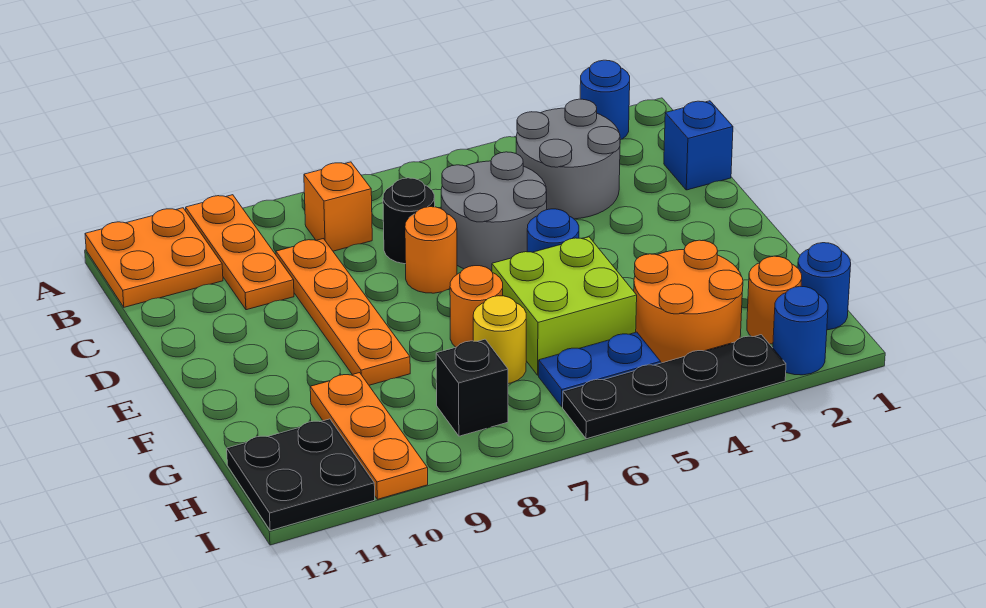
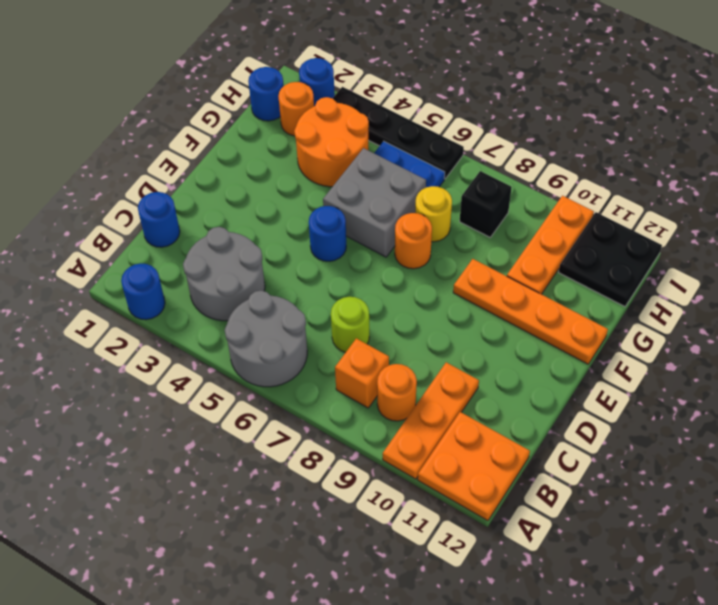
blue 1x1 brick [664,101,733,190] -> blue 1x1 round brick [138,192,180,247]
grey 2x2 round brick [441,152,547,271] -> grey 2x2 round brick moved to [225,291,307,387]
black 1x1 round brick [383,178,435,264] -> lime 1x1 round brick [331,297,369,353]
orange 1x4 plate [276,239,410,385] -> orange 1x4 plate turned to [453,259,608,364]
orange 1x1 round brick [405,207,457,293] -> orange 1x1 round brick moved to [377,364,417,421]
lime 2x2 brick [492,237,637,375] -> grey 2x2 brick [323,148,426,257]

